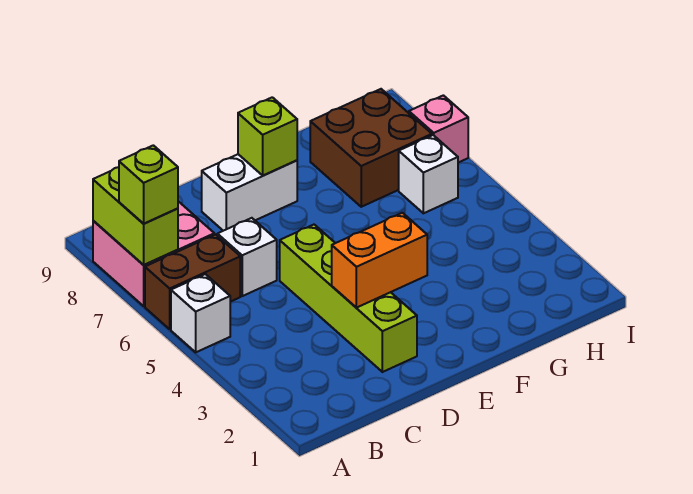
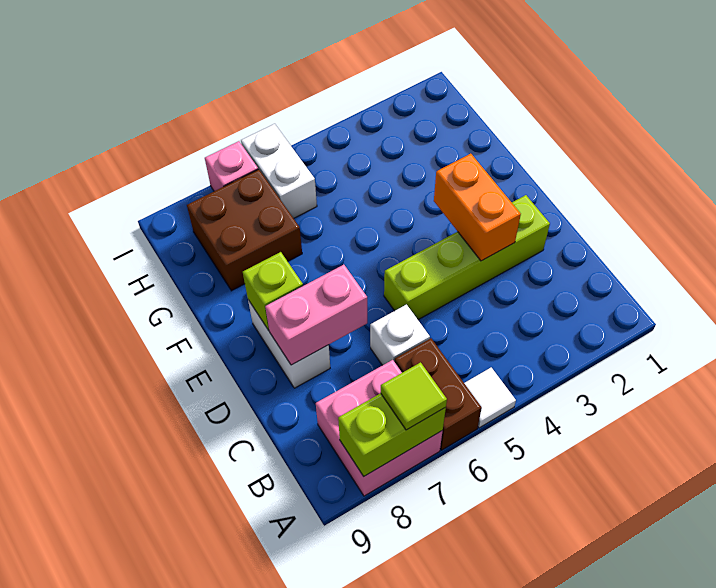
white 1x1 brick [171,274,230,352] -> white 1x1 tile [464,368,516,428]
lime 1x1 brick [119,145,178,223] -> lime 1x1 tile [381,362,447,430]
none -> pink 1x2 brick [265,265,367,365]
white 1x1 brick [399,135,458,213] -> white 1x2 brick [241,124,317,218]

